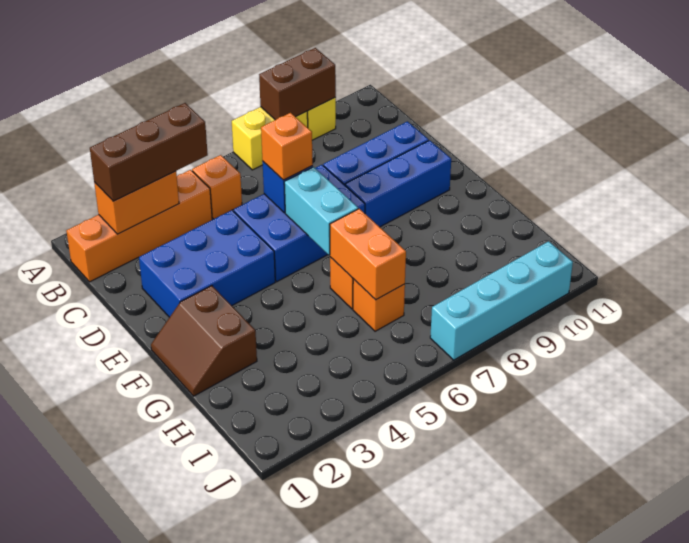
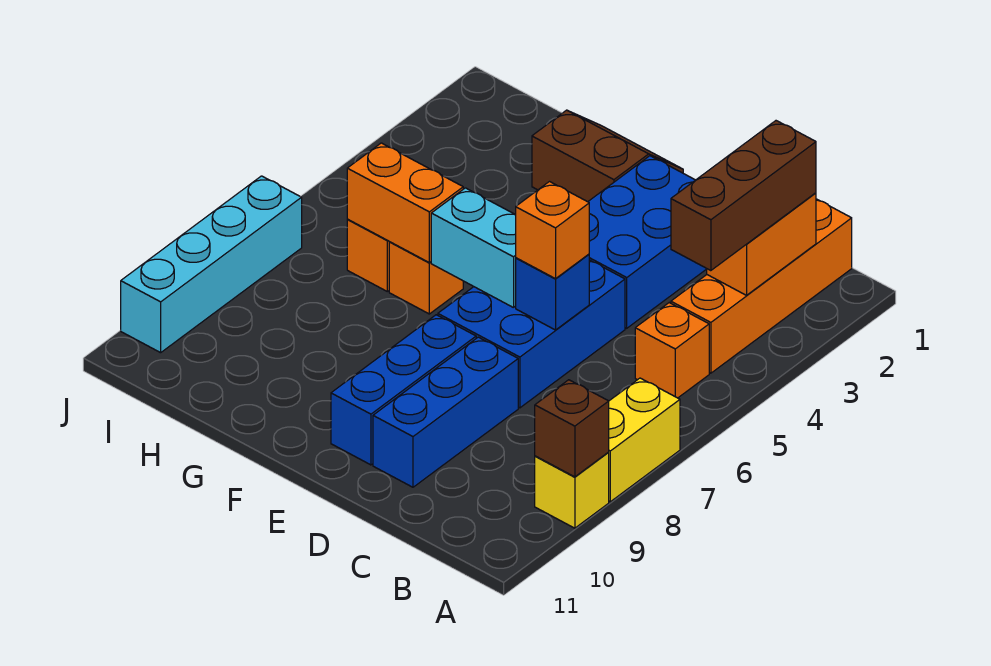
brown 1x2 brick [259,48,336,120] -> brown 1x1 brick [535,380,609,477]

